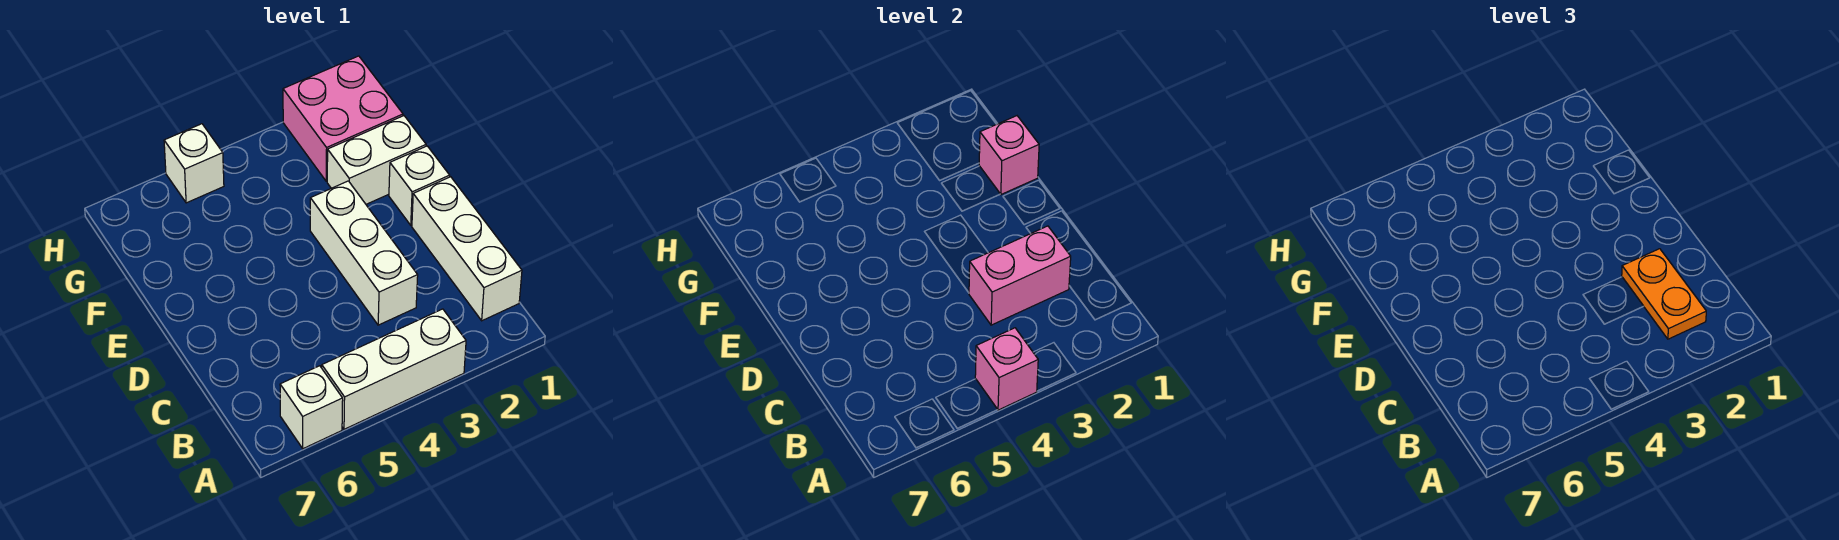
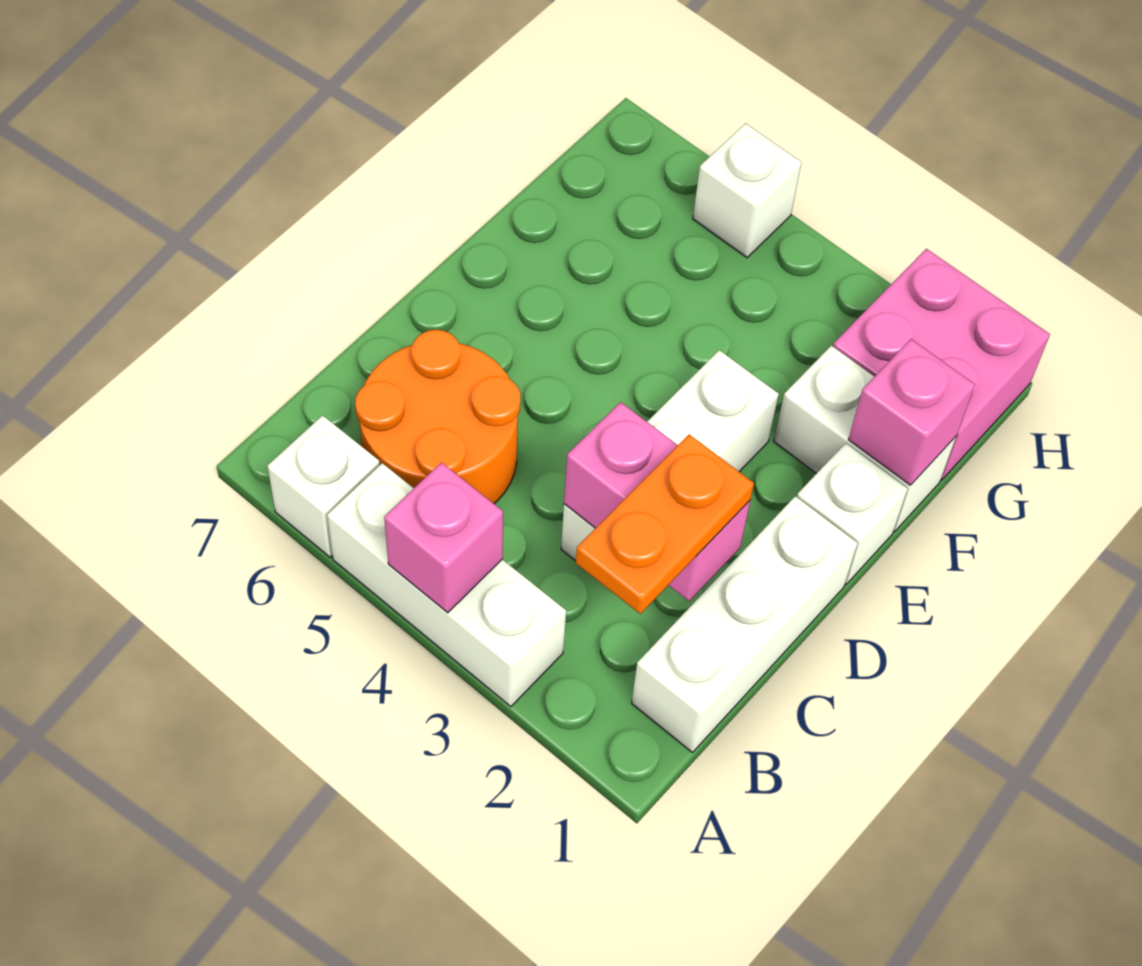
none -> orange 2x2 round brick [355,330,520,504]

